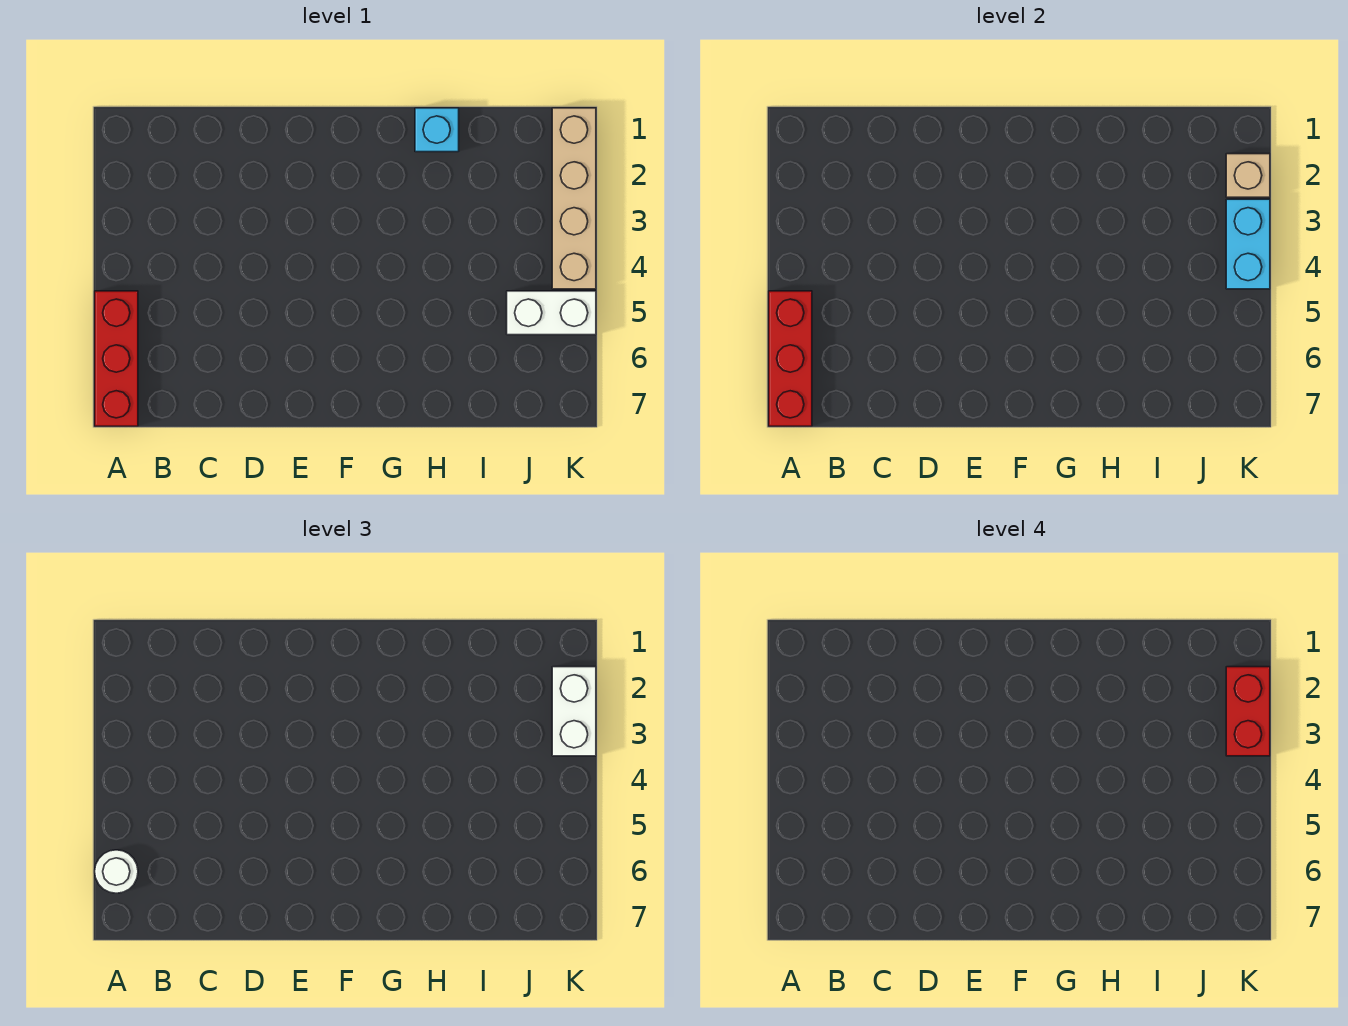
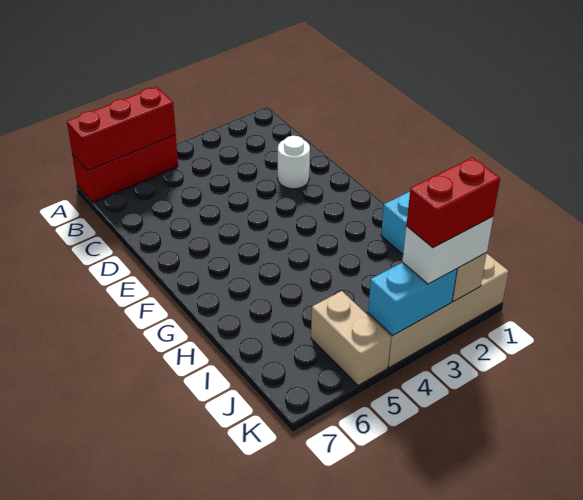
white 1x1 round brick [95,850,138,893] -> white 1x1 round brick moved to [278,136,310,189]
white 1x2 brick [507,291,596,335] -> tan 1x2 brick [311,291,391,385]

